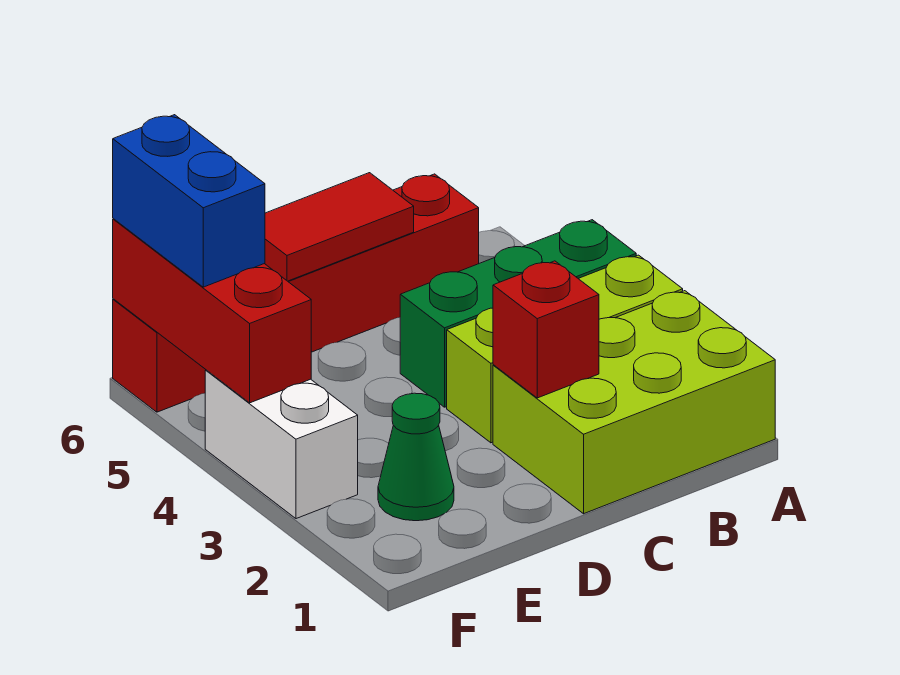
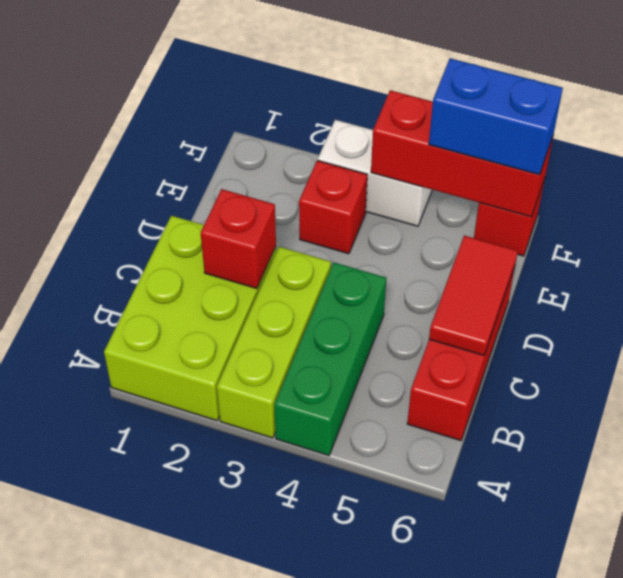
green 1x1 cone [378,393,454,521] -> none
none -> red 1x1 brick [299,160,367,254]

